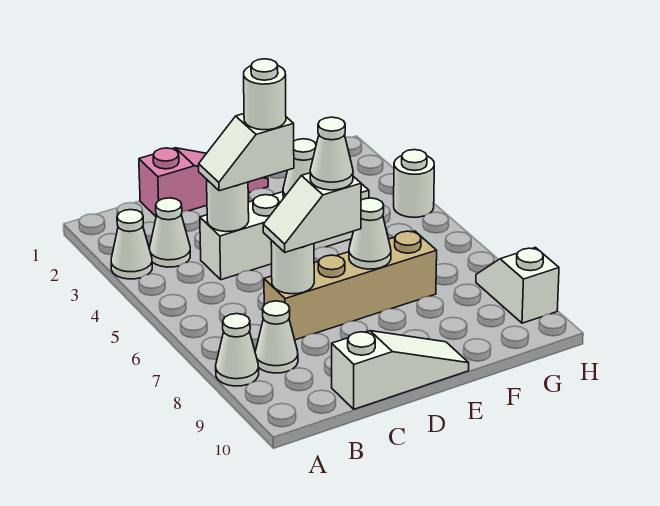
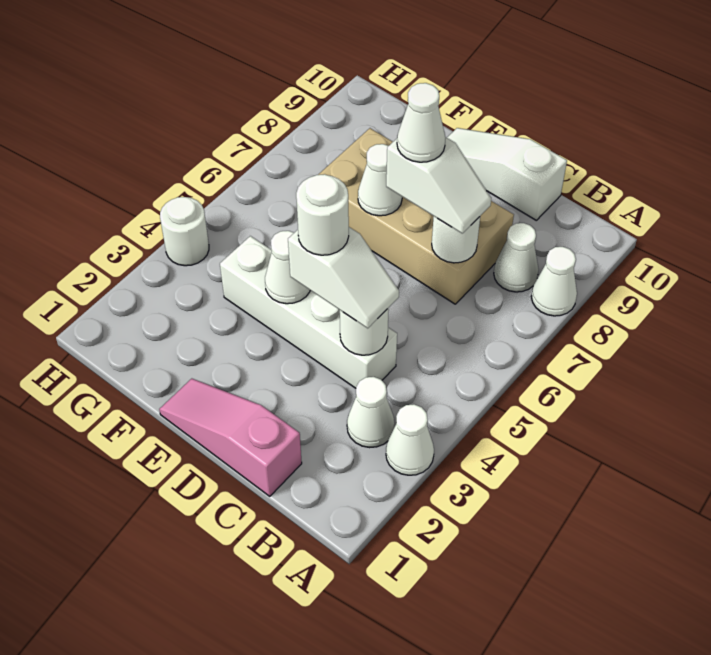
tan 1x4 brick [264,231,437,340] -> tan 2x4 brick [318,128,514,304]
white 1x2 slope [476,247,559,323] -> none

